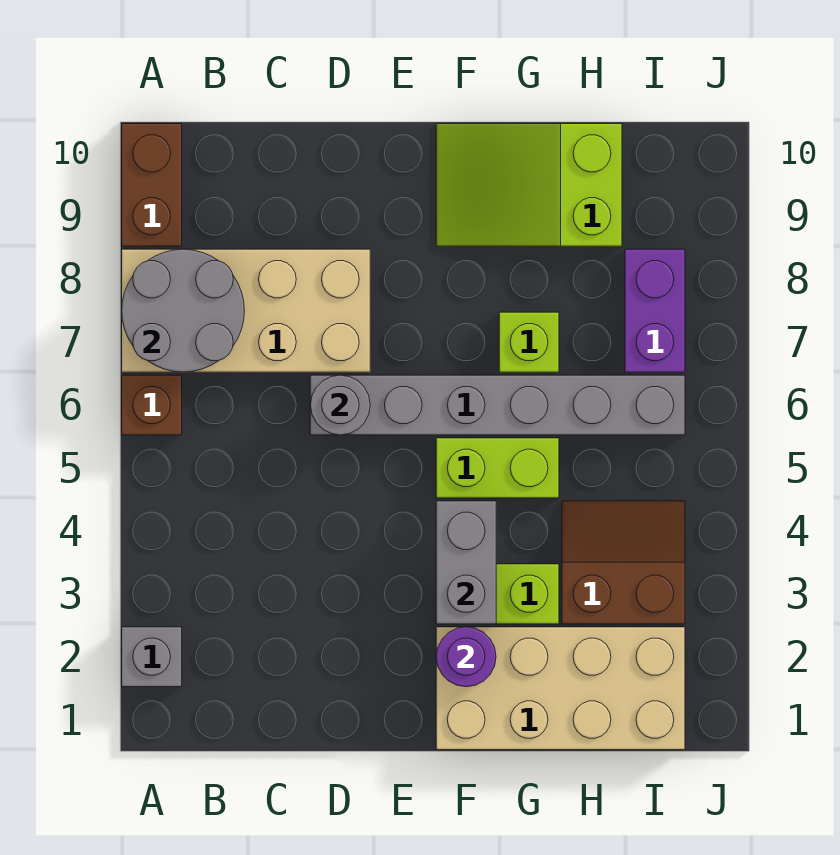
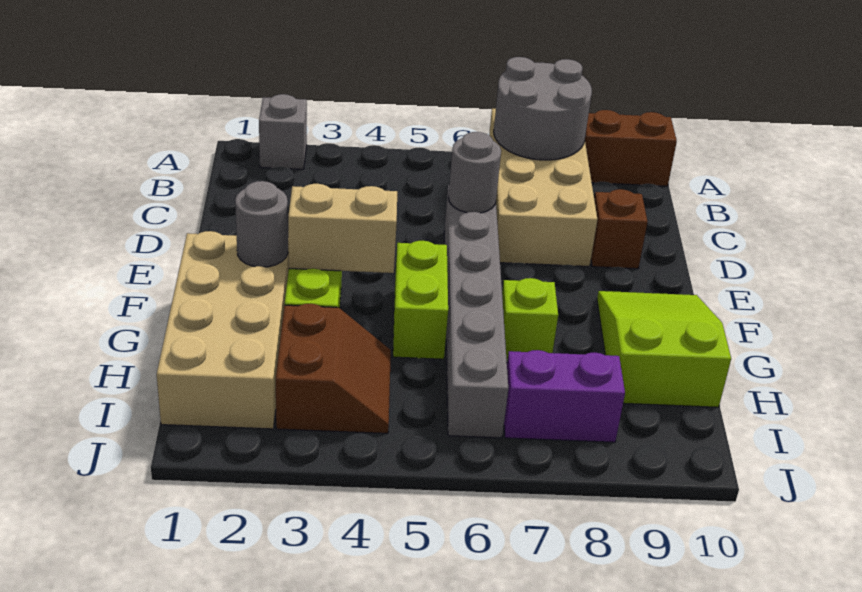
brown 1x1 brick [122,375,182,435] -> brown 1x1 brick moved to [591,189,648,269]
purple 1x1 round brick [436,627,496,687] -> grey 1x1 round brick [235,181,288,267]
grey 1x2 brick [436,501,496,624] -> tan 1x2 brick [288,184,397,273]

